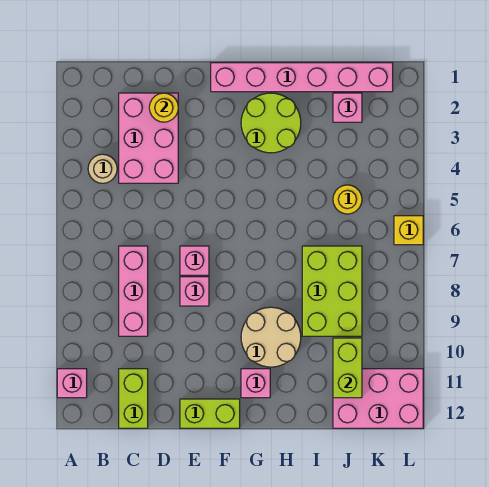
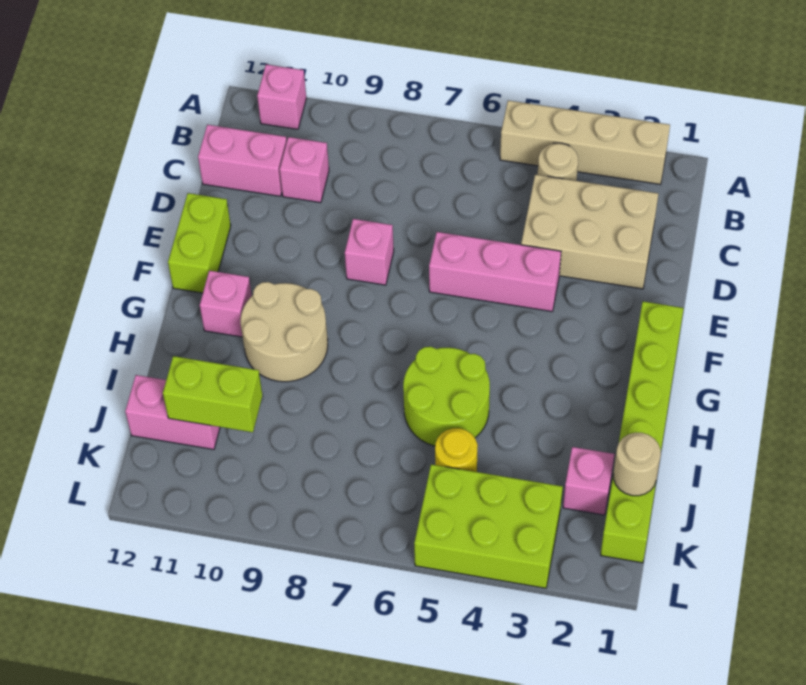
none -> tan 1x4 brick [500,100,670,184]
pink 2x3 brick [119,93,178,183] -> tan 2x3 brick [521,175,658,289]
pink 1x3 brick [119,246,148,336] -> pink 1x3 brick moved to [429,232,561,311]
lime 1x2 brick [119,369,148,428] -> pink 1x2 brick [198,125,287,196]
yellow 1x1 round brick [149,93,178,122] -> none
pink 1x1 brick [180,246,209,275] -> pink 1x1 brick moved to [280,137,329,203]
pink 1x6 brick [211,63,393,92] -> lime 1x6 brick [601,301,684,563]
lime 2x2 round brick [241,93,301,153] -> lime 2x2 round brick moved to [403,347,490,446]
lime 2x3 brick [302,246,362,336] -> lime 2x3 brick moved to [414,464,563,588]
none -> tan 1x1 round brick [614,433,661,496]
pink 2x3 brick [333,369,423,428] -> pink 1x2 brick [125,375,220,449]
yellow 1x1 brick [394,216,423,245] -> none

